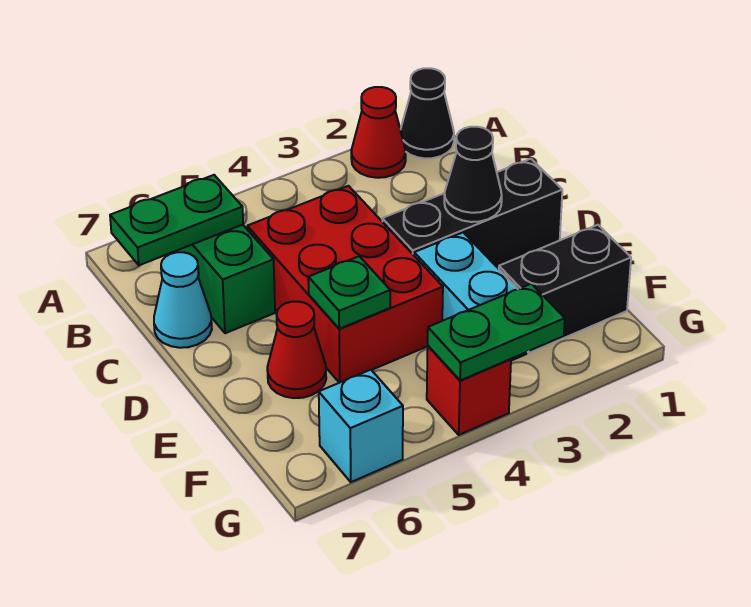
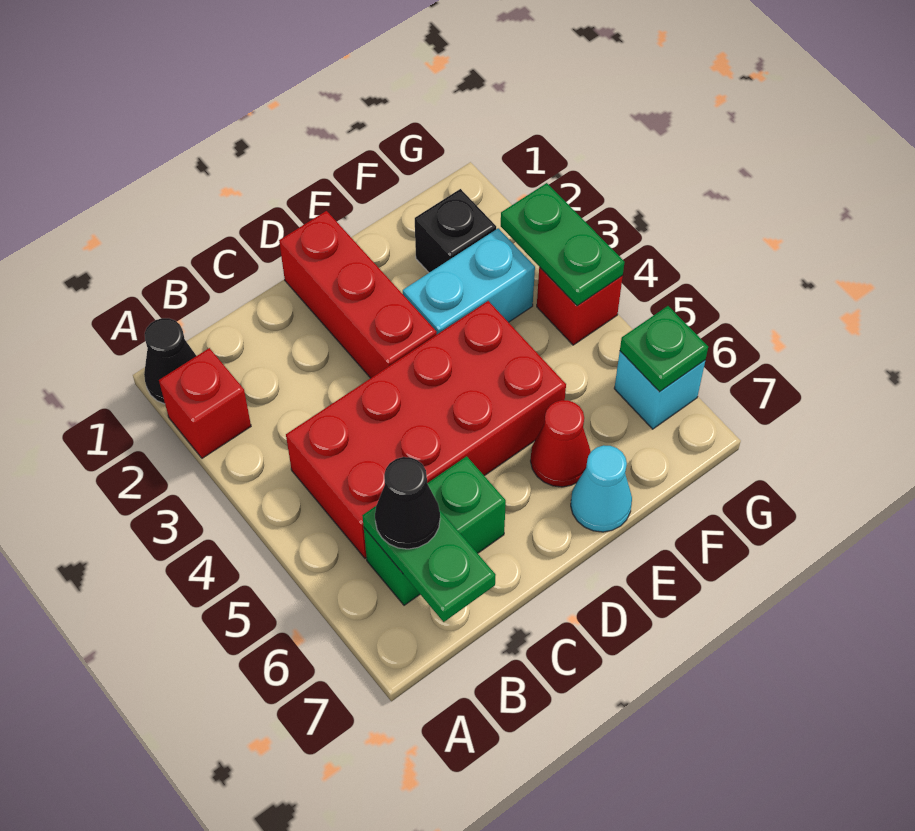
red 1x1 cone [351,87,406,178] -> red 1x1 brick [159,348,251,458]
red 2x3 brick [247,186,443,383] -> red 2x4 brick [286,301,566,558]
cyan 1x1 cone [154,252,212,348] -> cyan 1x1 cone moved to [571,445,632,532]
black 1x3 brick [382,159,562,268] -> red 1x3 brick [279,211,437,378]
black 1x1 cone [444,127,502,222] -> black 1x1 cone moved to [375,457,440,549]
green 1x1 plate [308,256,390,329] -> green 1x1 plate moved to [620,306,708,392]
black 1x2 brick [499,225,631,353] -> black 1x1 brick [415,189,496,273]

